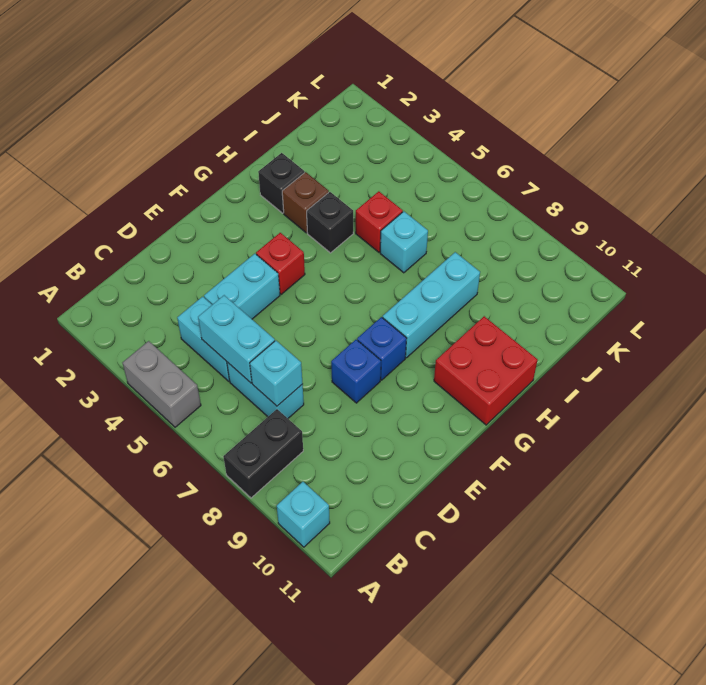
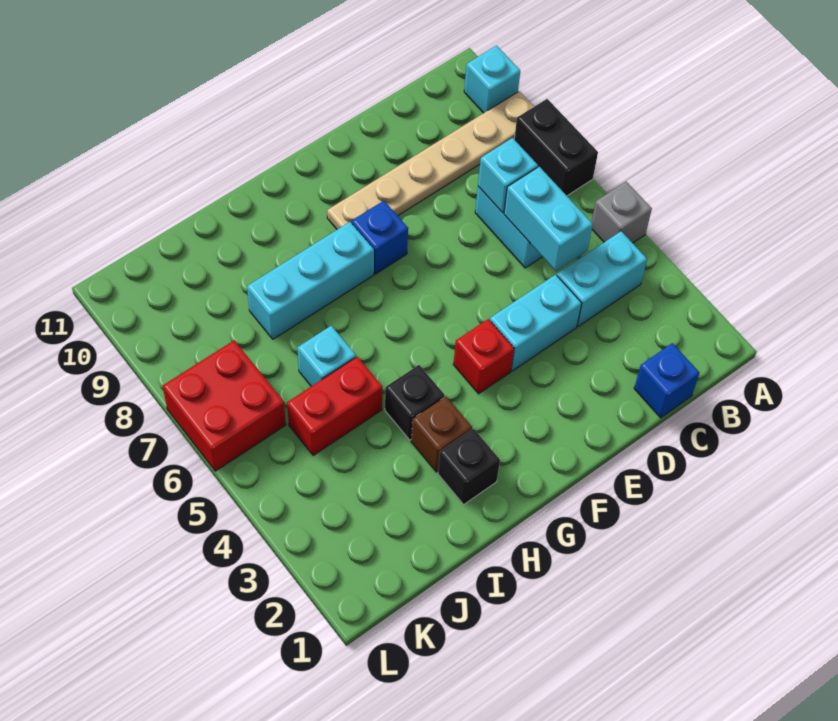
grey 1x2 brick [122,341,201,427] -> grey 1x1 brick [592,182,652,243]
black 1x2 brick [223,409,303,498] -> black 1x2 brick turned to [514,99,598,196]
none -> tan 1x6 plate [327,91,534,229]
cyan 1x2 brick [177,297,230,381] -> cyan 1x2 brick turned to [557,231,647,326]
blue 1x1 brick [331,340,381,403] -> blue 1x1 brick moved to [634,343,700,418]
red 2x2 brick [434,316,538,425] -> red 2x2 brick moved to [163,341,286,471]
red 1x1 brick [356,191,403,252] -> red 1x2 brick [287,357,382,456]

